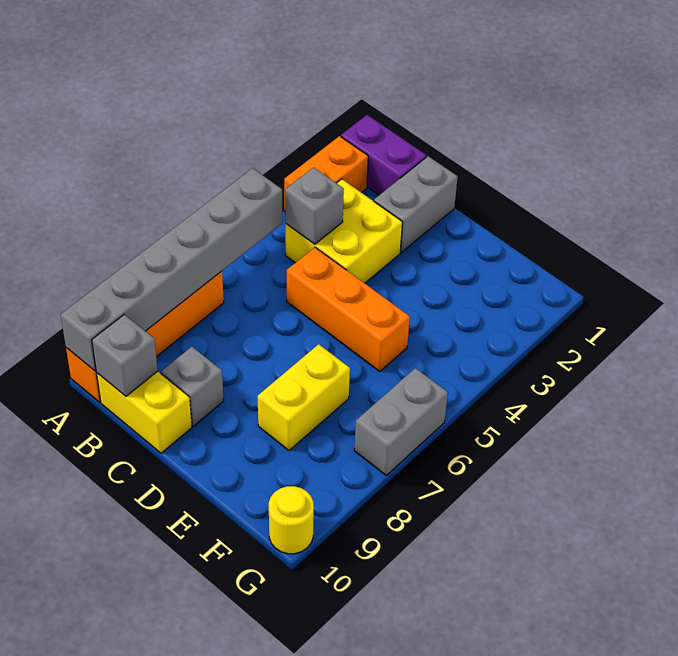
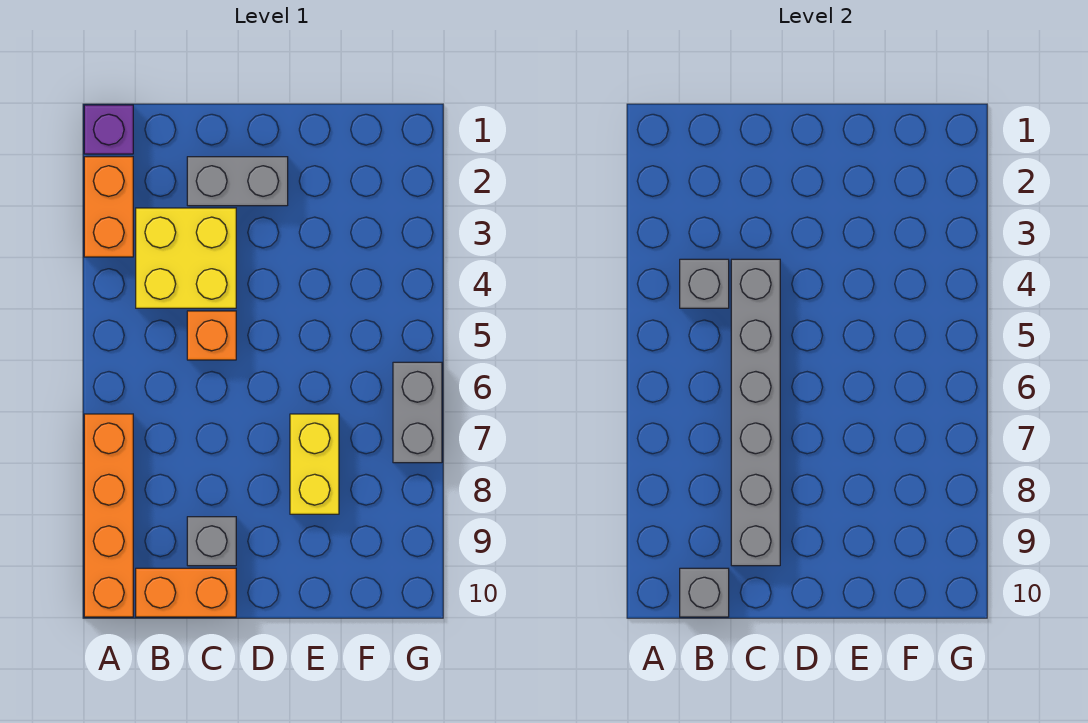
purple 1x2 brick [341,115,426,195] -> purple 1x1 brick [84,105,133,154]
grey 1x6 brick [61,168,283,371] -> grey 1x6 brick moved to [731,259,780,566]
yellow 1x2 brick [97,371,192,453] -> orange 1x2 brick [136,568,236,617]
grey 1x2 brick [374,156,458,252] -> grey 1x2 brick turned to [187,157,288,206]
orange 1x3 brick [287,247,410,371] -> orange 1x1 brick [187,311,236,360]
yellow 1x1 round brick [269,486,314,554] -> none

